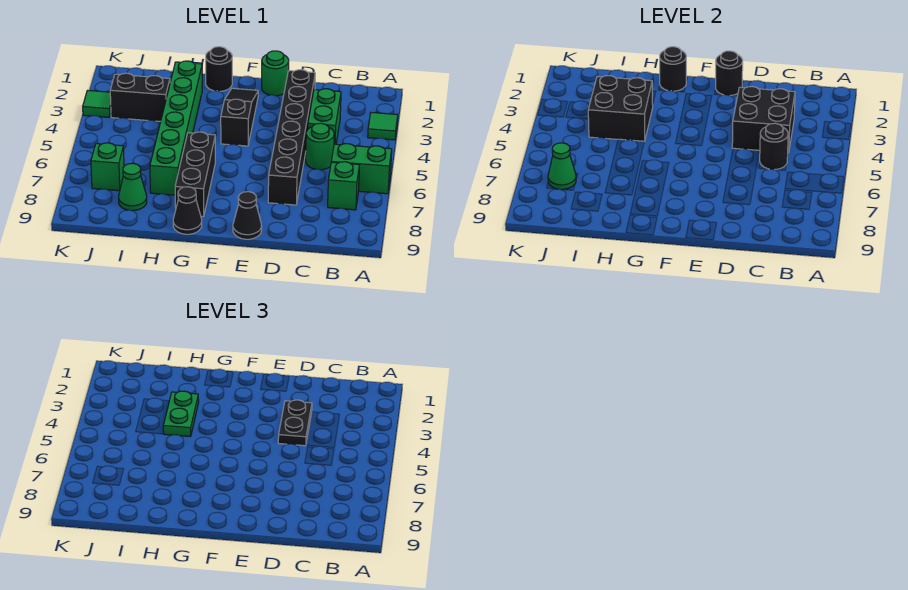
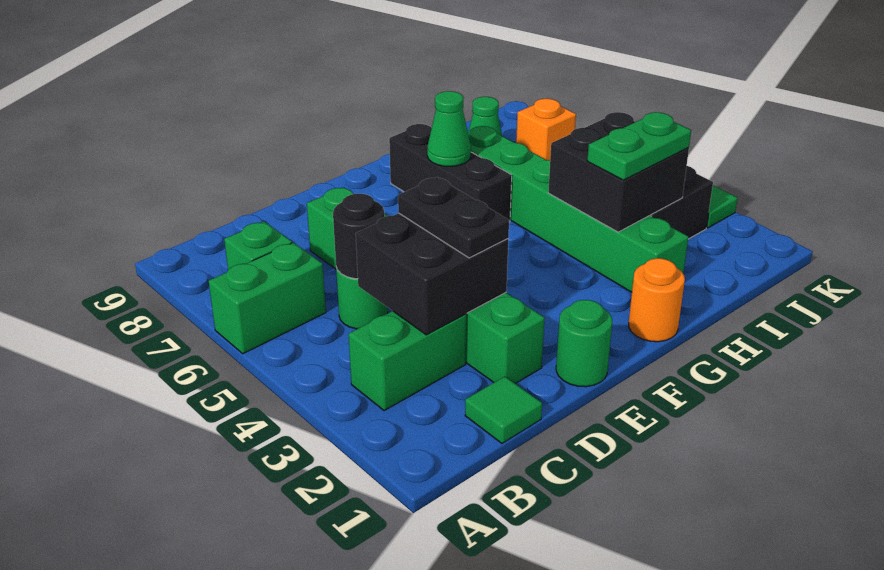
green 1x1 tile [368,112,398,140] -> green 1x1 tile moved to [465,376,542,443]
green 1x2 brick [308,89,341,144] -> green 1x2 brick turned to [349,311,466,411]
black 1x6 brick [268,70,315,205] -> green 1x6 brick [307,187,545,384]
black 1x1 round brick [716,51,743,96] -> none
black 1x1 cone [233,192,262,239] -> none
black 1x3 slope [221,88,258,146] -> none
black 1x1 round brick [206,47,232,91] -> orange 1x1 round brick [629,258,685,342]
black 1x1 round brick [660,47,686,91] -> none
black 1x1 cone [173,187,202,234] -> none
green 1x2 plate [163,391,199,437] -> green 1x2 plate turned to [587,112,691,180]
green 1x1 brick [91,143,124,191] -> orange 1x1 brick [516,99,576,160]
green 1x1 cone [548,143,576,190] -> green 1x1 cone moved to [427,91,471,166]

